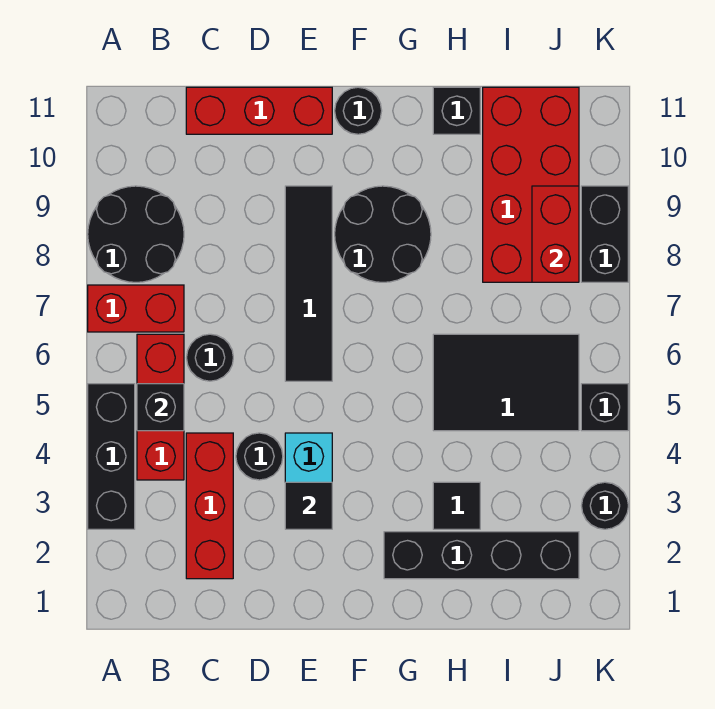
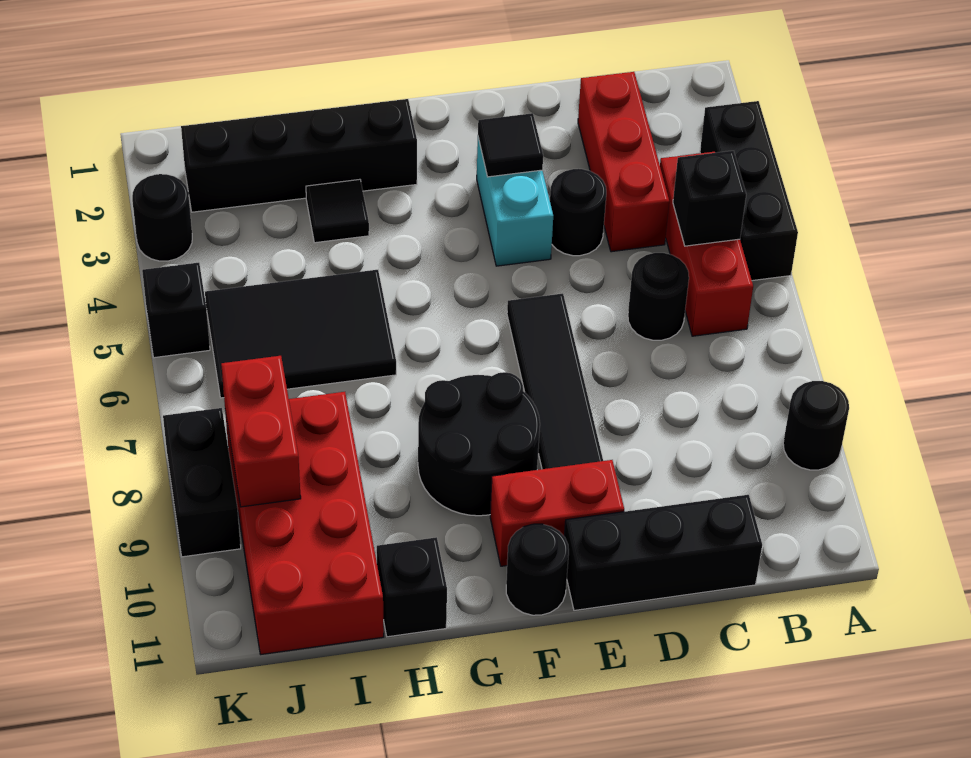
red 1x2 brick [88,285,184,332] -> red 1x2 brick moved to [490,460,624,566]
black 2x2 round brick [88,186,184,282] -> black 1x1 round brick [783,381,849,470]
red 1x3 brick [186,87,332,134] -> black 1x3 brick [564,495,762,610]

